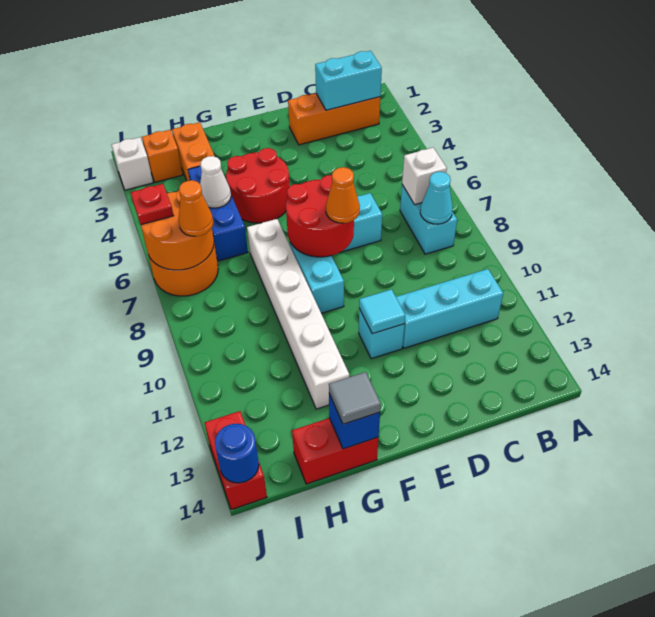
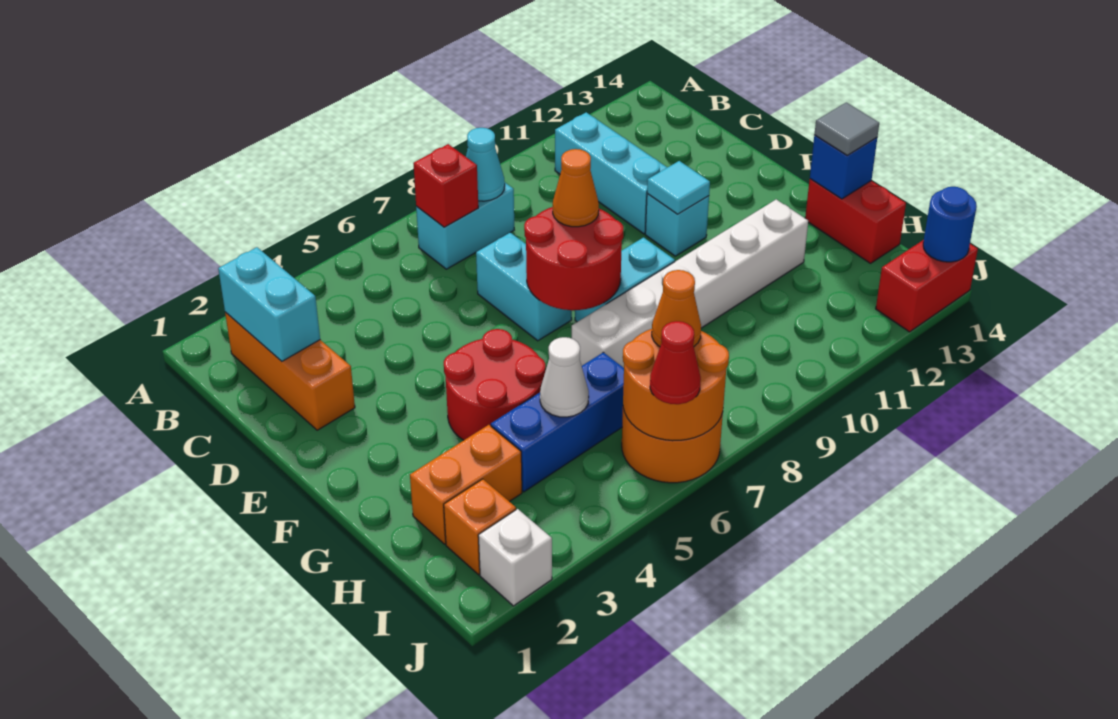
white 1x1 brick [402,148,447,205] -> red 1x1 brick [413,144,478,227]
red 1x1 plate [131,184,174,225] -> red 1x1 cone [650,321,701,404]

